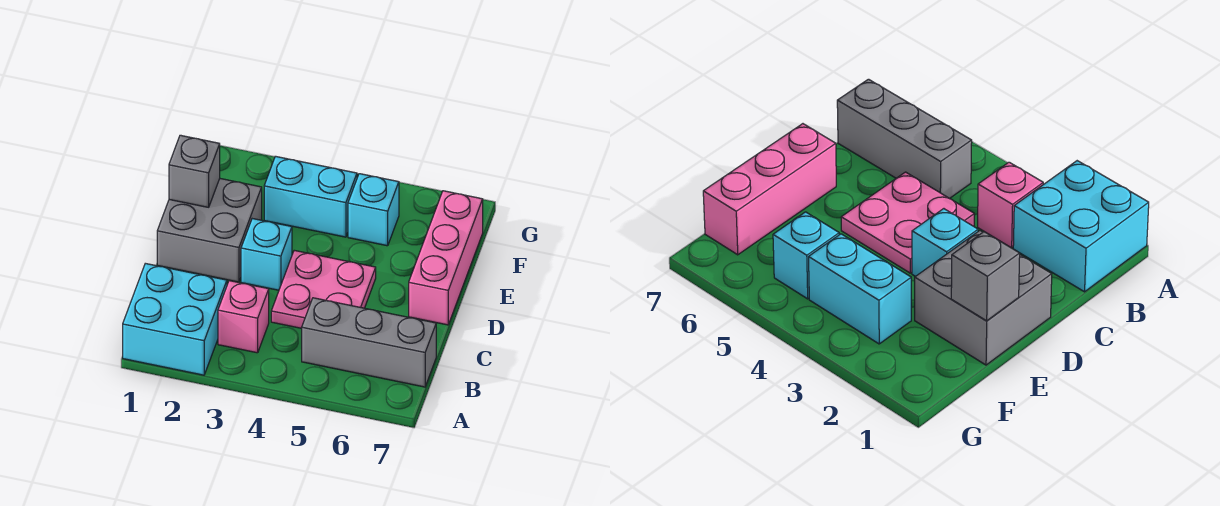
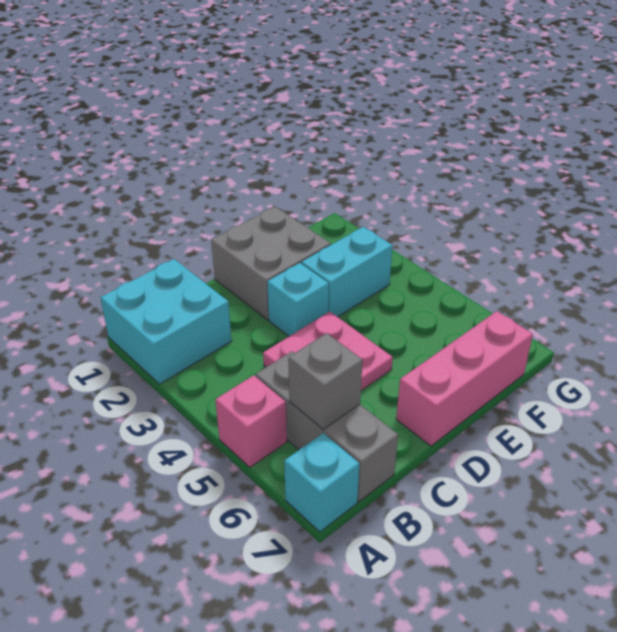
pink 1x1 brick [218,281,269,353] -> pink 1x1 brick moved to [216,375,287,467]
grey 1x1 brick [169,135,220,207] -> grey 1x1 brick moved to [288,333,363,429]
cyan 1x2 brick [264,156,357,237] -> cyan 1x2 brick turned to [301,227,393,317]
cyan 1x1 brick [348,174,399,246] -> cyan 1x1 brick moved to [284,433,359,532]

